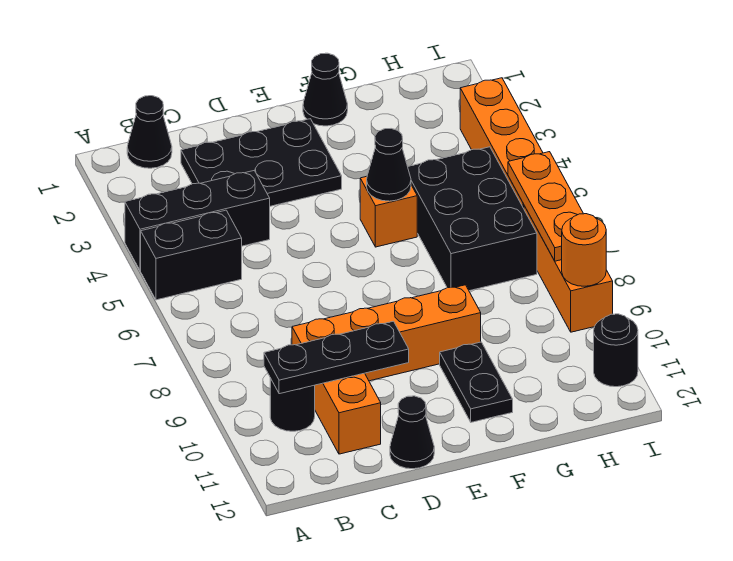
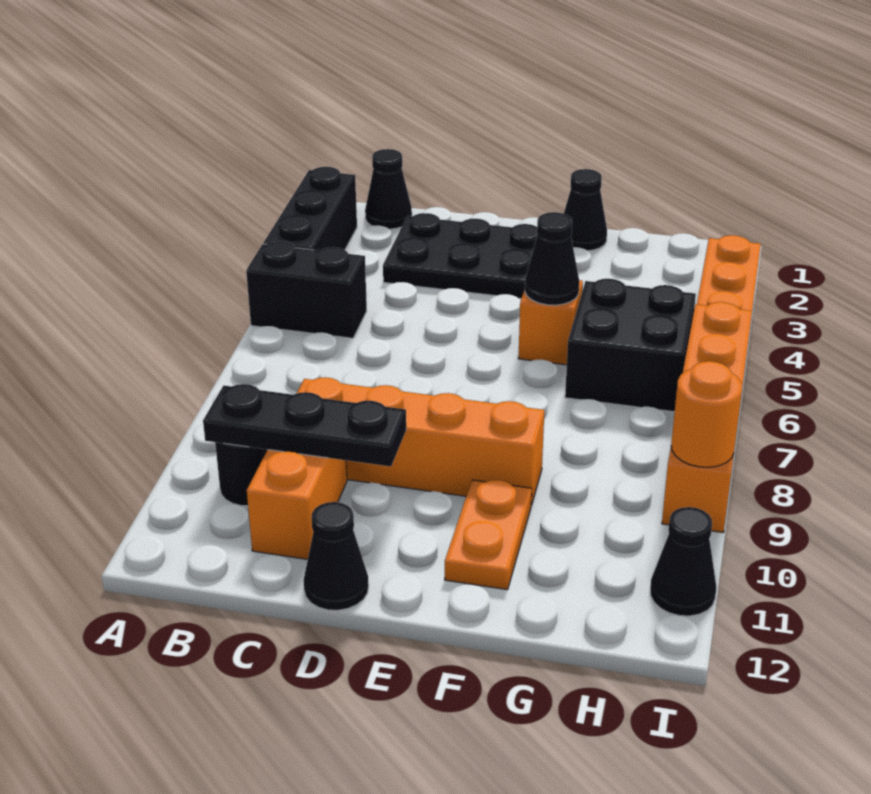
black 1x3 brick [125,171,270,271] -> black 1x3 brick turned to [263,167,357,251]
black 1x2 plate [440,342,513,422] -> orange 1x2 plate [445,480,532,590]
black 2x3 brick [408,147,537,291] -> black 2x2 brick [565,279,696,412]
black 1x1 round brick [594,314,638,387] -> black 1x1 cone [650,507,716,616]

